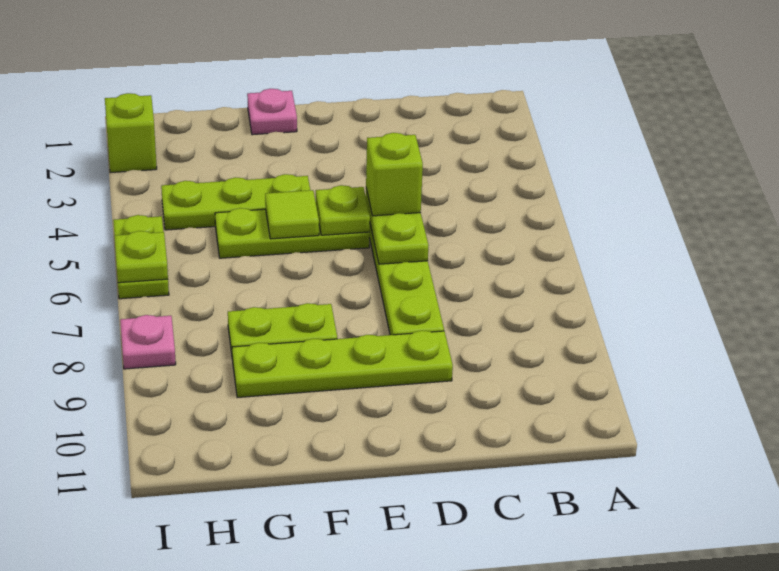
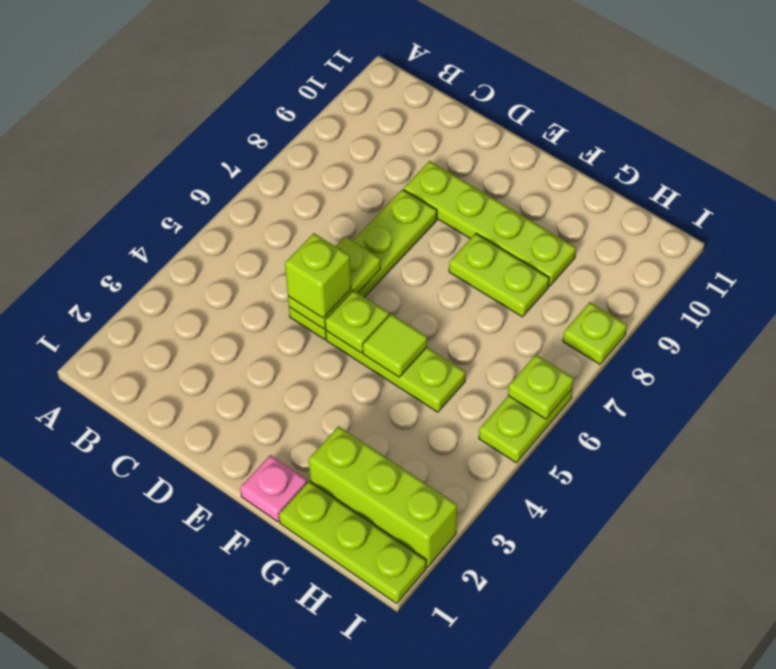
lime 1x3 plate [161,174,310,230] -> lime 1x3 plate moved to [279,481,426,603]
lime 1x1 brick [105,93,157,173] -> lime 1x3 brick [309,426,457,567]
pink 1x1 plate [120,315,176,369] -> lime 1x1 plate [563,302,627,364]

